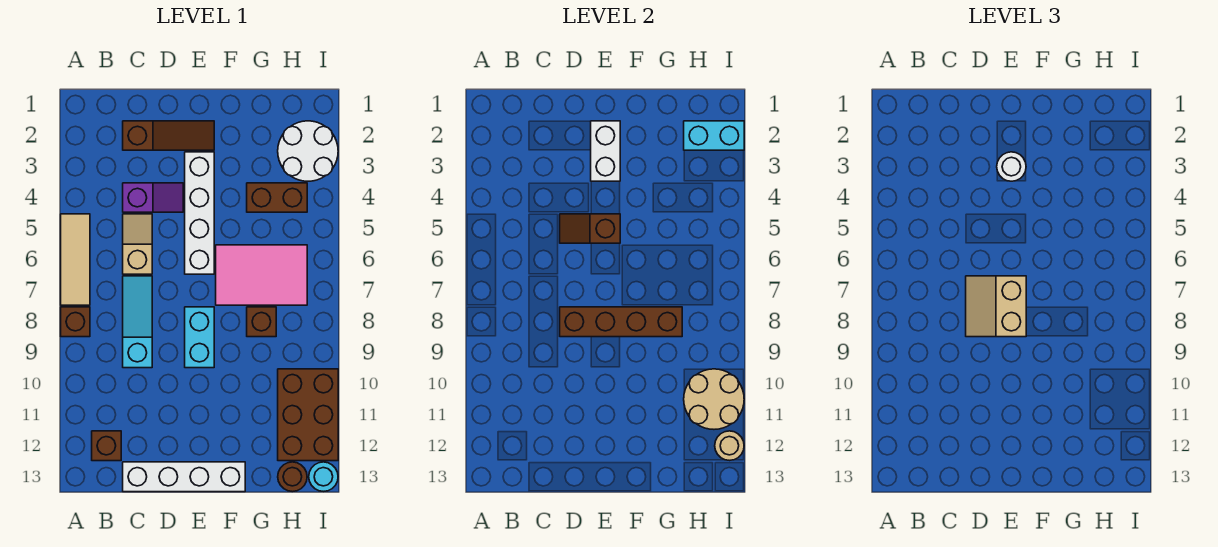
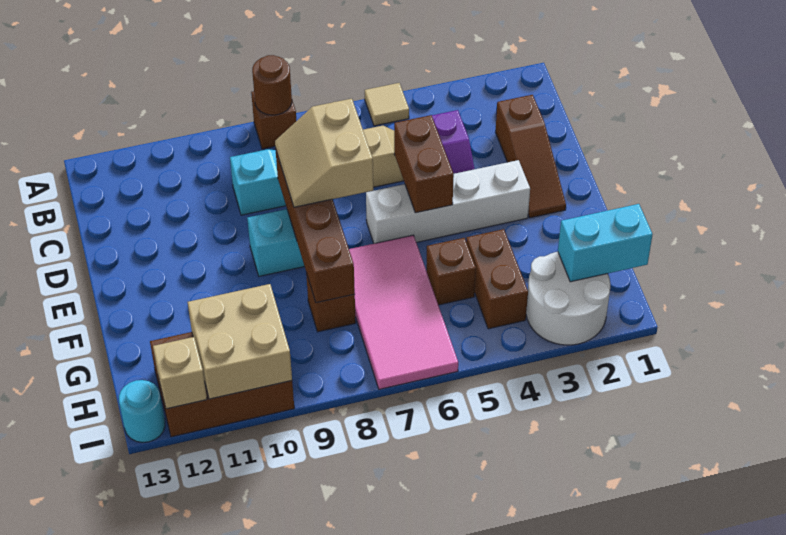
tan 1x3 tile [61,214,90,305] -> tan 1x1 tile [365,83,409,126]
brown 1x1 brick [92,431,121,461] -> brown 1x1 brick moved to [426,238,476,305]
white 1x4 brick [123,462,245,492] -> none
brown 1x2 slope [560,214,620,243] -> brown 1x2 brick [394,115,454,213]
tan 2x2 slope [966,276,1026,337] -> tan 2x2 slope turned to [275,99,373,207]
white 1x2 brick [591,121,620,181] -> none
white 1x1 round brick [997,152,1026,181] -> none
pink 2x3 tile [216,245,307,305] -> pink 2x4 tile [349,235,458,389]
cyan 1x2 brick [684,121,744,150] -> cyan 1x2 brick turned to [558,204,653,282]
tan 2x2 round brick [684,369,744,429] -> tan 2x2 brick [188,284,292,399]
brown 1x1 round brick [278,462,307,492] -> brown 1x1 round brick moved to [252,55,292,115]
tan 1x1 round brick [715,431,744,460] -> tan 1x1 brick [153,337,207,409]

